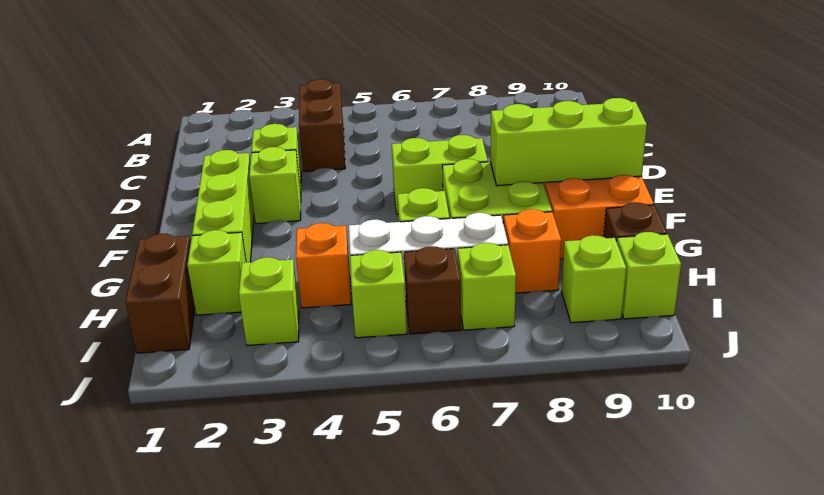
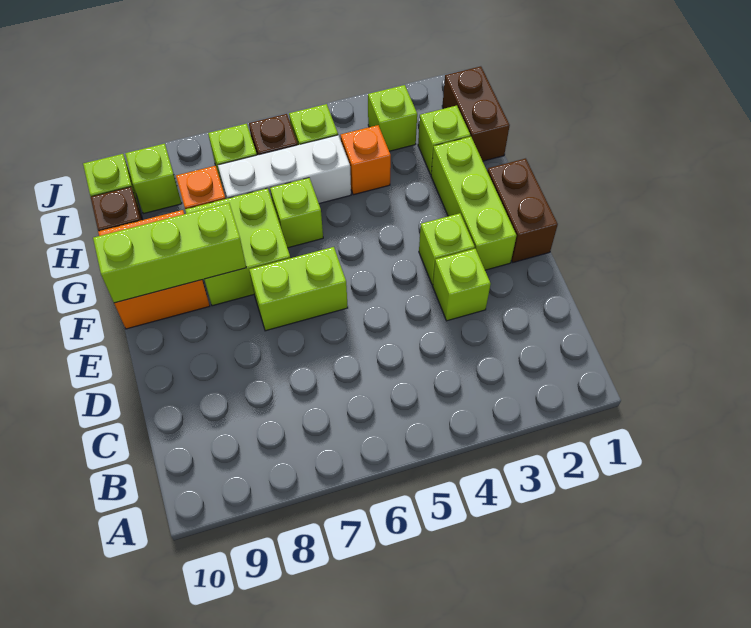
brown 1x2 brick [299,79,345,172] -> brown 1x2 brick moved to [487,158,558,262]

